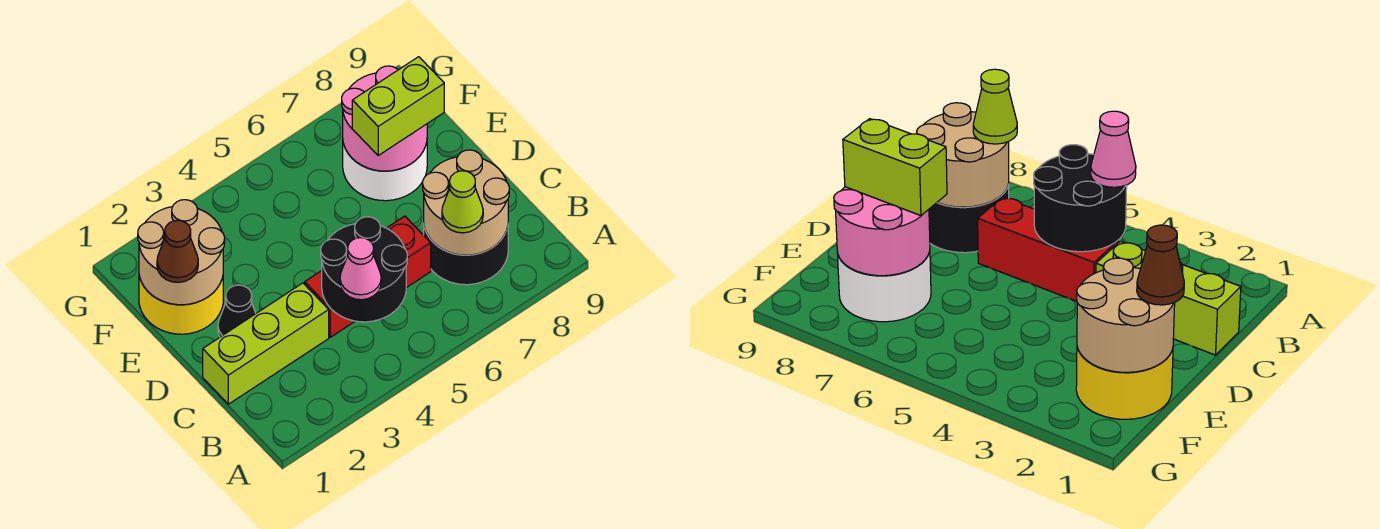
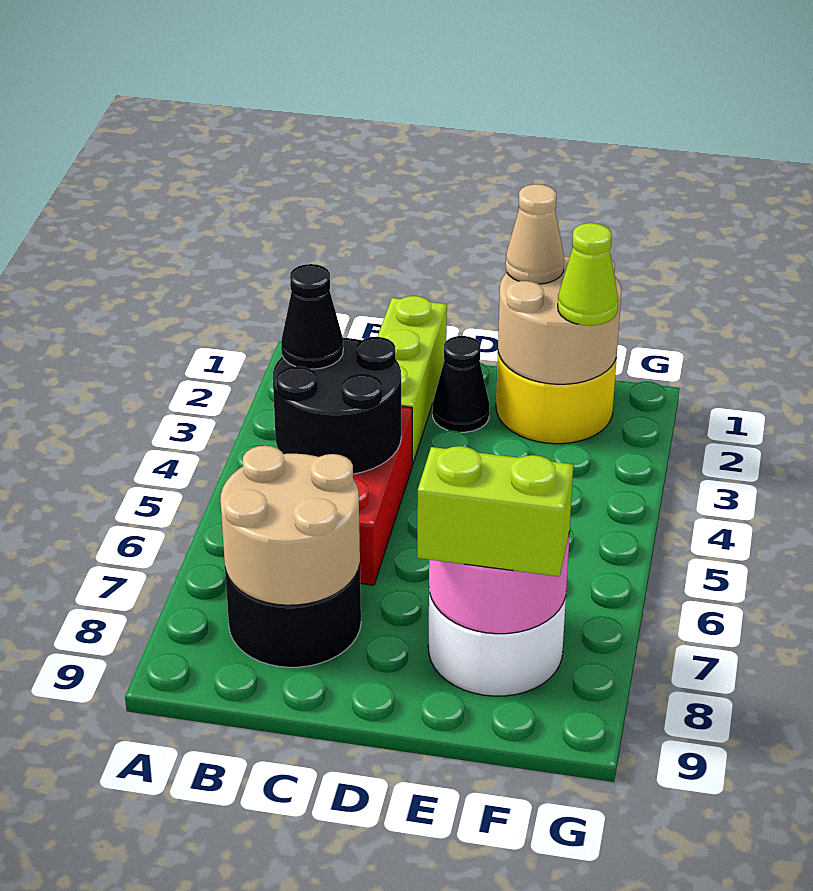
pink 1x1 cone [340,238,381,300] -> black 1x1 cone [281,264,343,369]
lime 1x1 cone [442,171,483,233] -> lime 1x1 cone moved to [558,223,618,326]
brown 1x1 cone [157,220,198,282] -> tan 1x1 cone [506,184,564,284]
lime 1x2 brick [352,57,444,155] -> lime 1x2 brick turned to [417,446,573,576]

